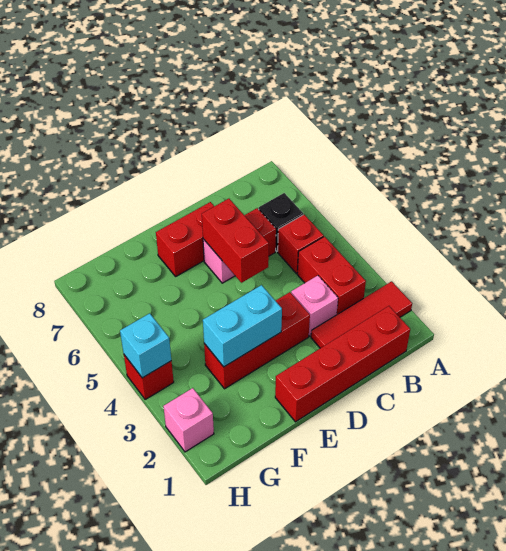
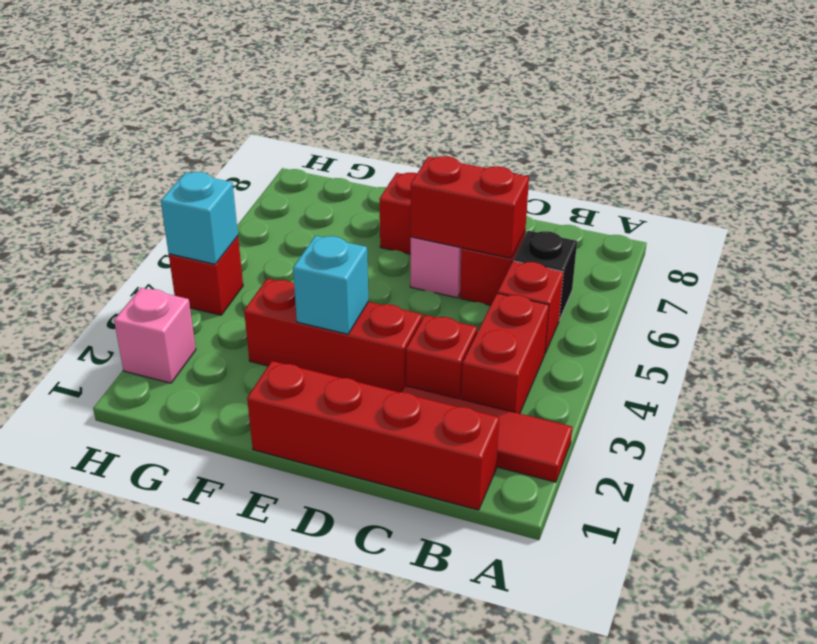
pink 1x1 brick [291,276,338,336] -> red 1x1 brick [406,315,477,399]
red 1x2 brick [202,199,269,283] -> red 1x2 brick turned to [411,156,529,258]
cyan 1x2 brick [203,285,282,367] -> cyan 1x1 brick [293,236,368,334]

